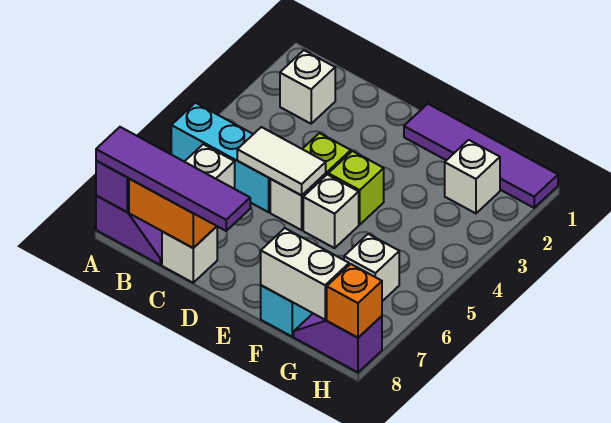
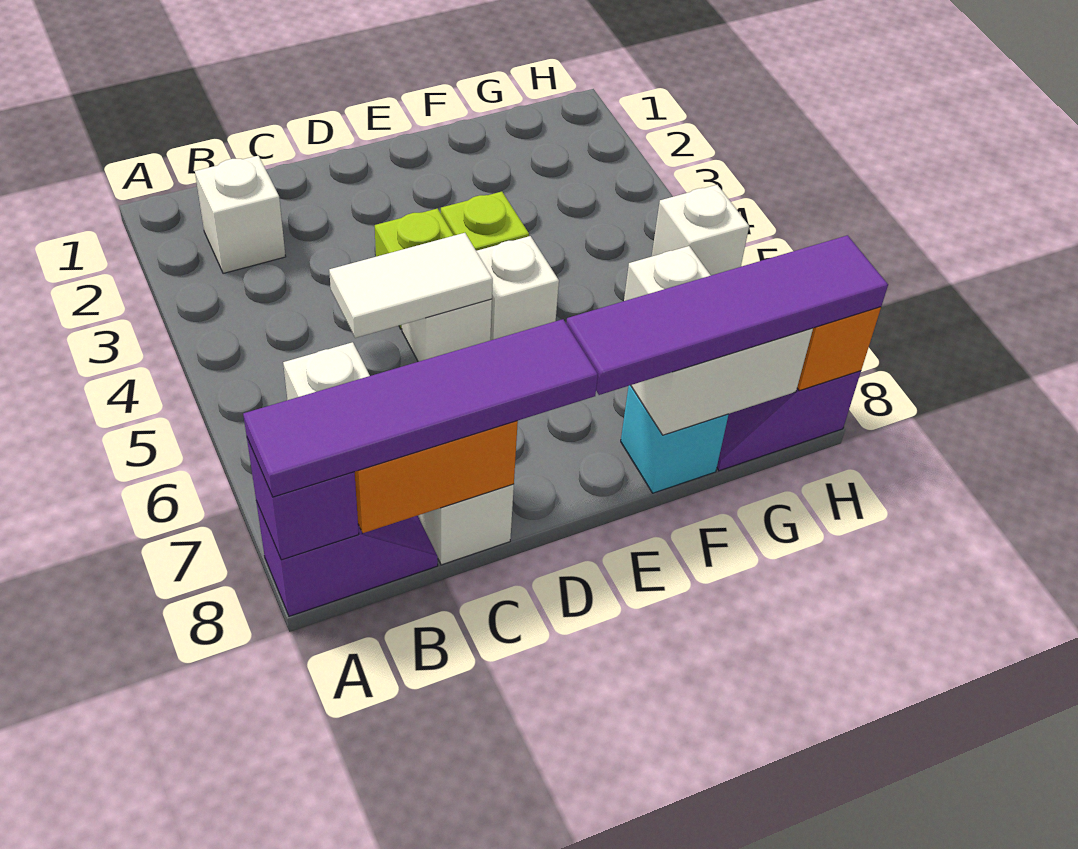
cyan 1x3 brick [171,103,270,212] -> none
purple 1x4 tile [404,104,558,208] -> purple 1x4 tile moved to [566,235,888,395]
white 1x1 brick [445,140,500,213] -> white 1x1 brick moved to [652,185,749,275]

